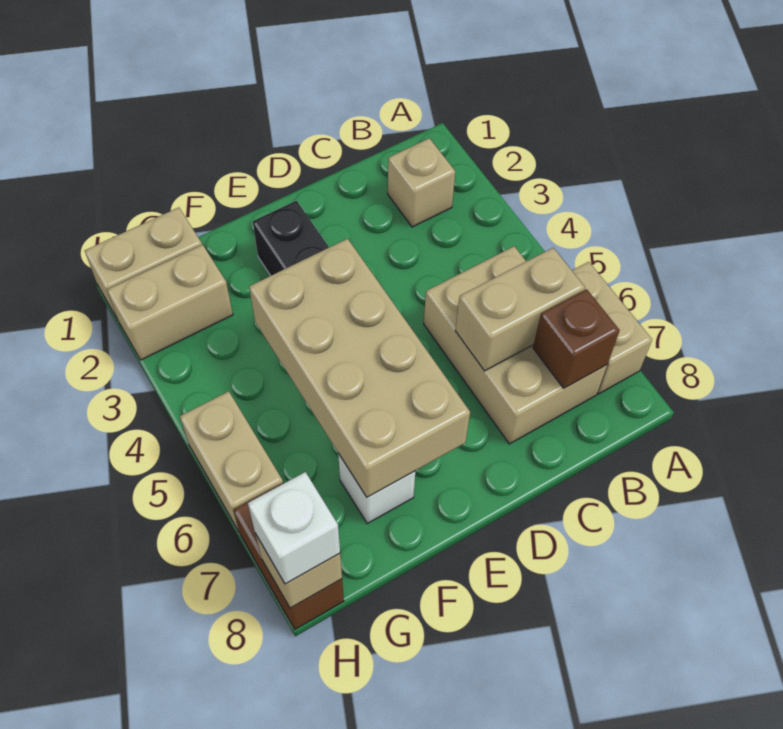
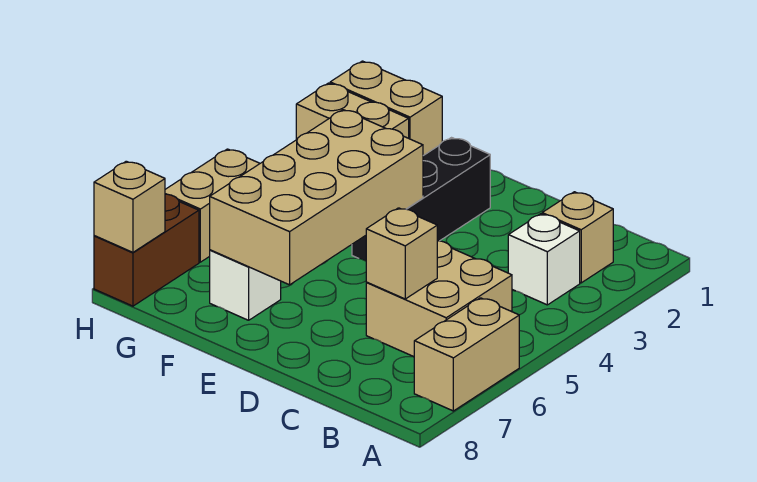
tan 2x3 brick [424,246,607,444] -> tan 2x2 brick [366,241,512,357]
tan 1x2 brick [455,248,585,371] -> tan 1x1 brick [366,208,437,299]
brown 1x1 brick [533,289,620,388] -> none
white 1x1 brick [248,472,340,584] -> white 1x1 brick moved to [508,214,580,305]

